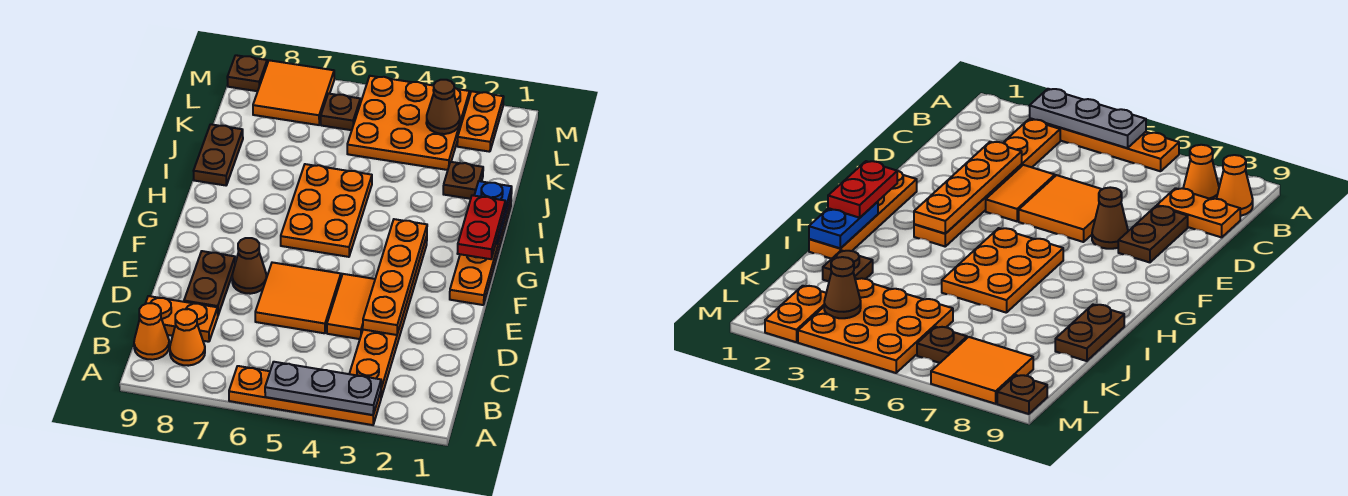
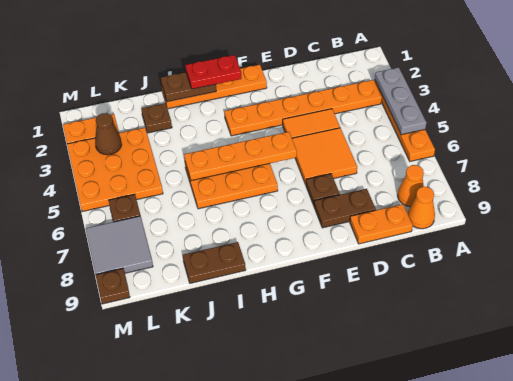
orange 1x2 plate [145,296,218,342] -> orange 1x2 plate turned to [350,204,413,244]
orange 1x4 plate [363,219,427,335] -> orange 1x4 plate moved to [184,132,297,181]
brown 1x1 cone [232,238,267,294] -> brown 1x1 plate [306,174,340,205]
blue 1x2 plate [474,181,512,244] -> brown 1x2 plate [161,72,216,102]
orange 2x2 tile [253,60,334,125] -> grey 2x2 tile [85,216,153,275]

